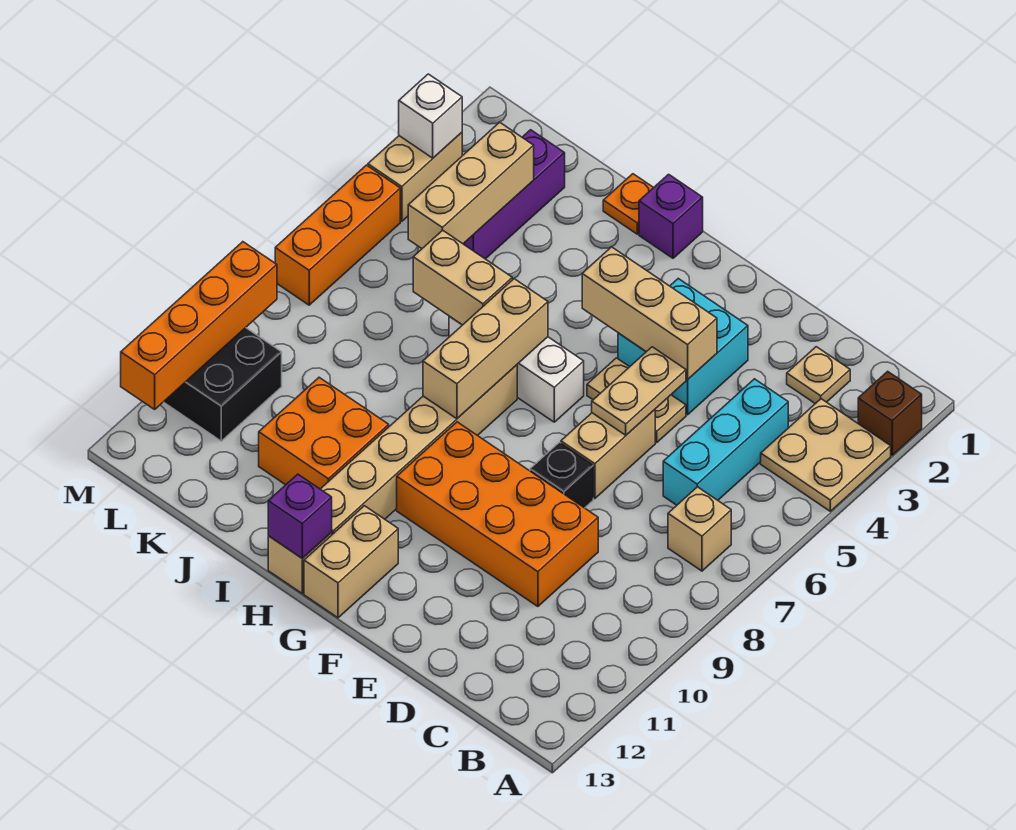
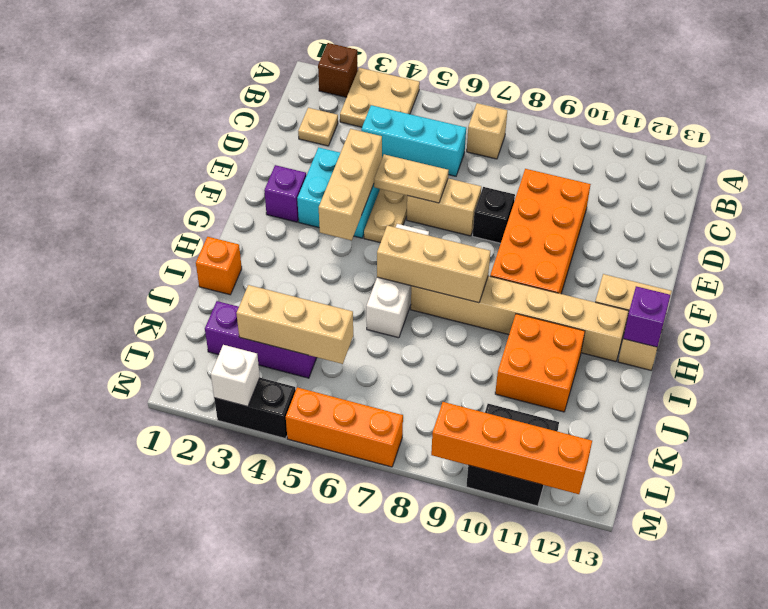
purple 1x1 brick [639,174,703,258] -> purple 1x1 brick moved to [264,165,306,222]
orange 1x1 plate [603,174,654,234] -> orange 1x1 brick [196,237,242,295]
tan 1x2 brick [413,230,512,325] -> none
tan 1x2 brick [368,132,462,221] -> black 1x2 brick [214,378,296,439]

